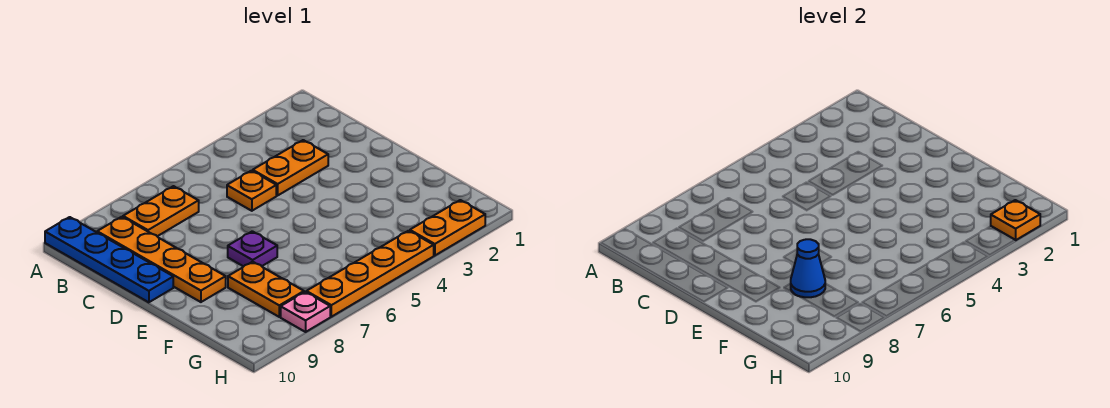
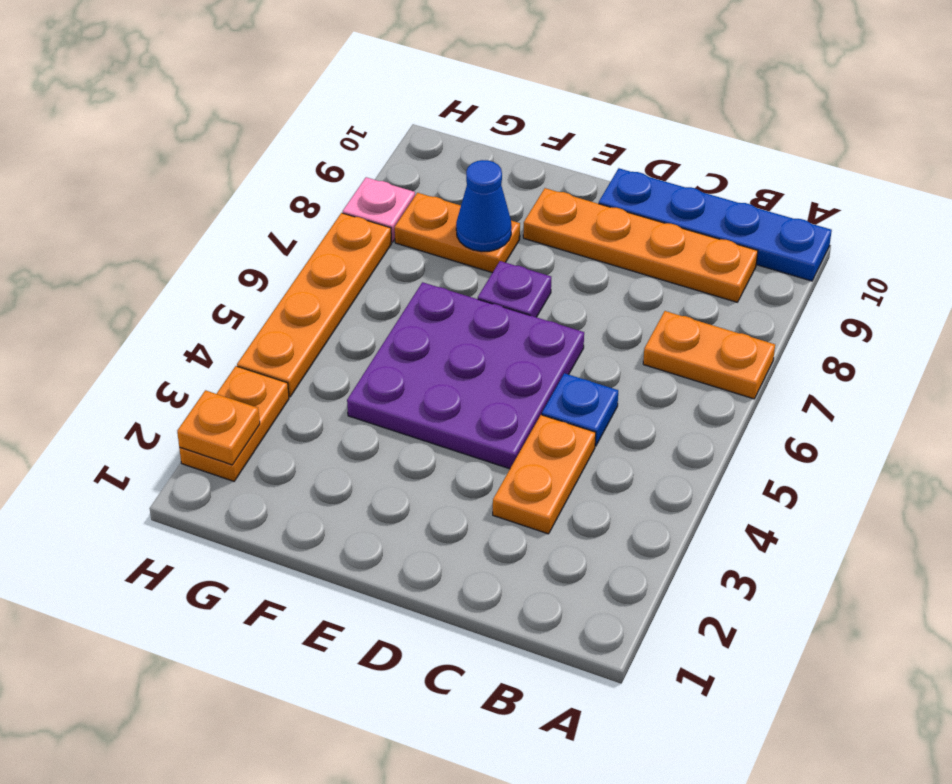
orange 1x2 plate [123,186,199,236] -> orange 1x2 plate turned to [643,311,775,399]
orange 1x1 plate [227,171,276,211] -> blue 1x1 plate [542,373,618,446]
none -> purple 3x3 plate [347,282,584,469]

